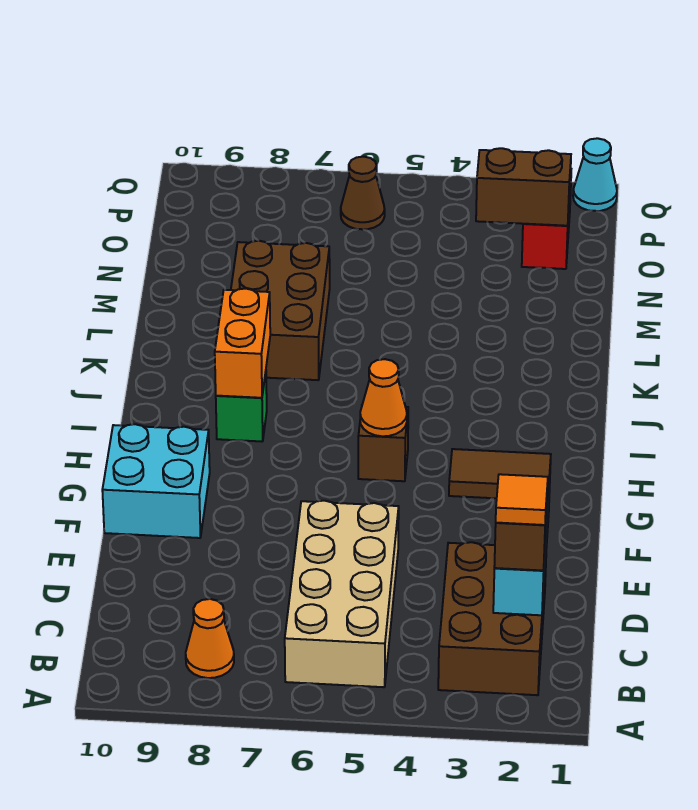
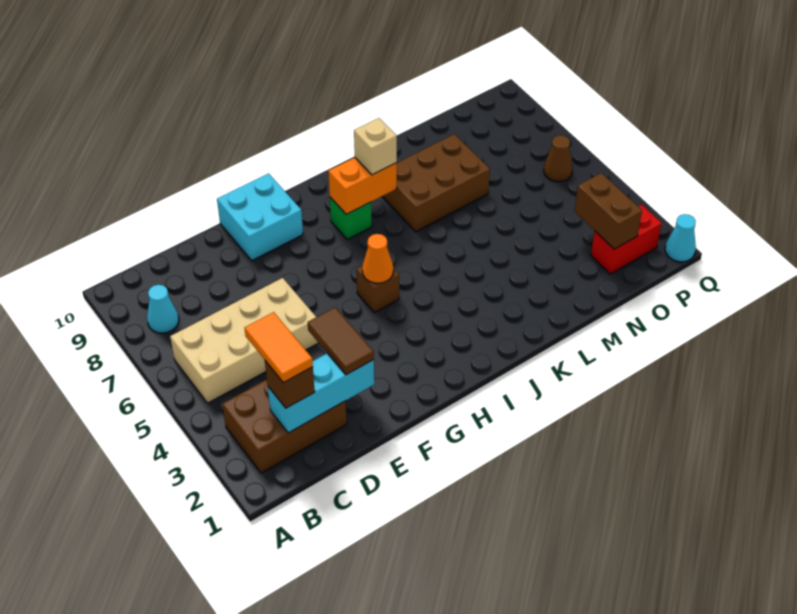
orange 1x1 cone [186,599,234,678] -> cyan 1x1 cone [147,285,179,333]
orange 1x1 tile [496,474,548,525] -> orange 1x2 tile [245,312,313,383]
none -> tan 1x1 brick [354,118,397,175]

